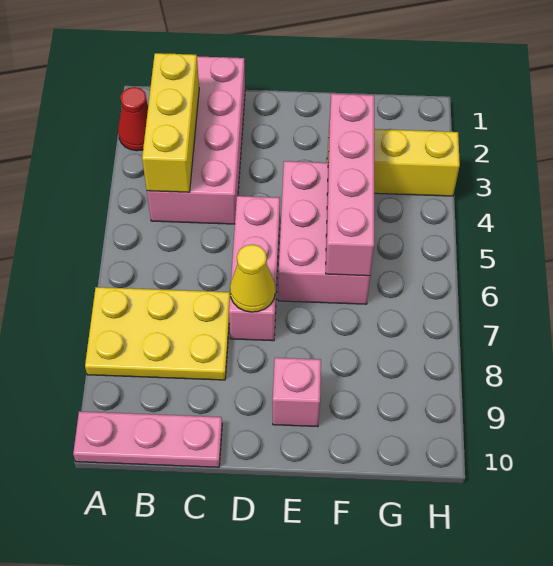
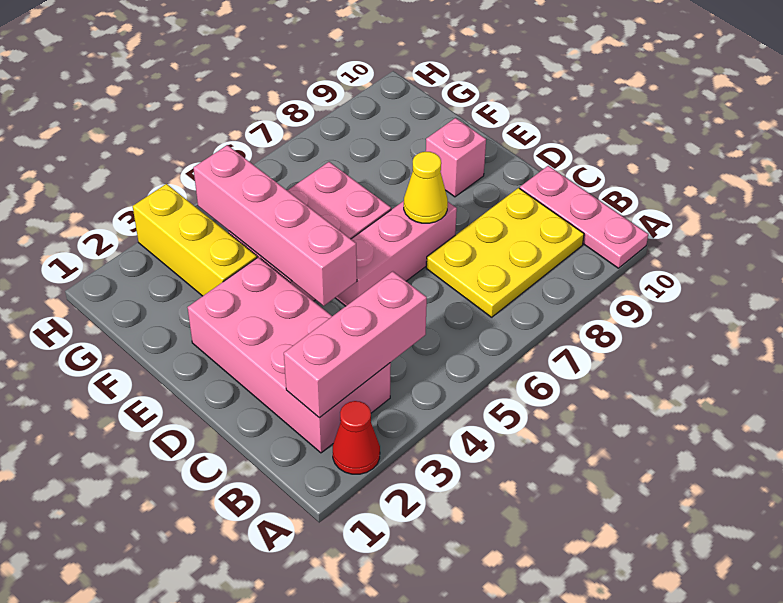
yellow 2x3 plate [85,287,230,380] -> yellow 2x3 plate turned to [426,188,584,317]
pink 2x4 brick [147,56,245,224] -> pink 2x4 brick turned to [187,257,391,453]
yellow 1x3 brick [142,53,199,192] -> pink 1x3 brick [284,271,427,418]
pink 1x4 brick [326,94,374,276] -> pink 1x4 brick turned to [193,145,357,306]

